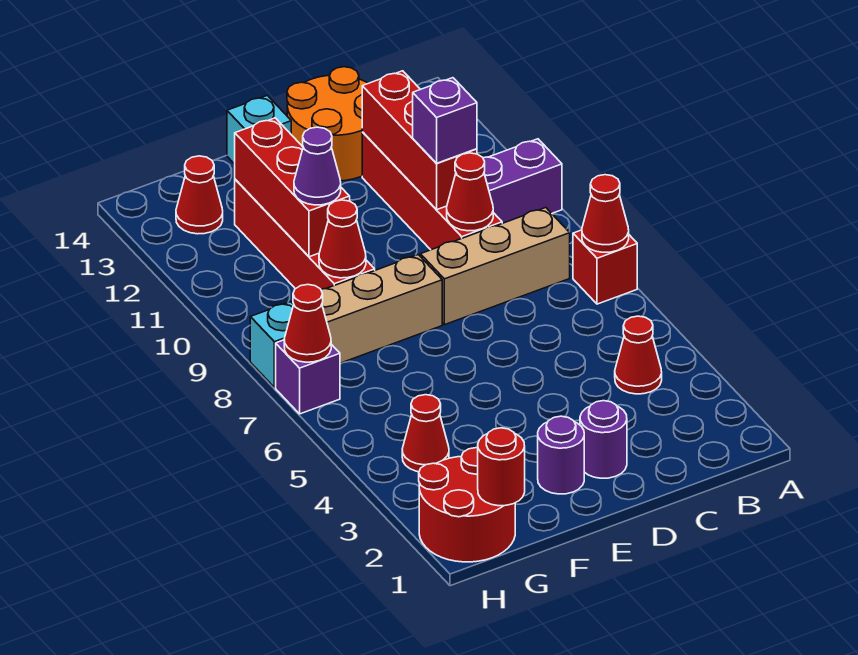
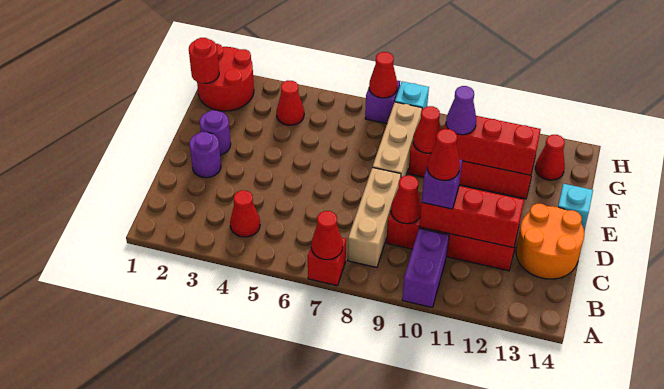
none -> red 1x1 cone [427,129,460,180]

